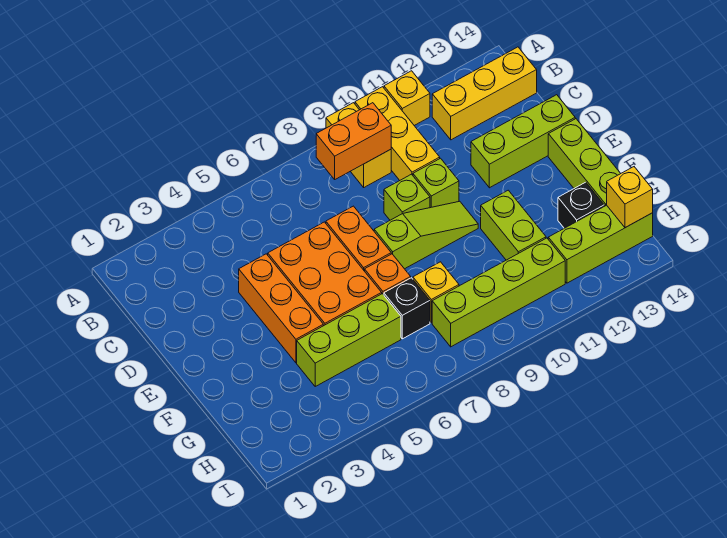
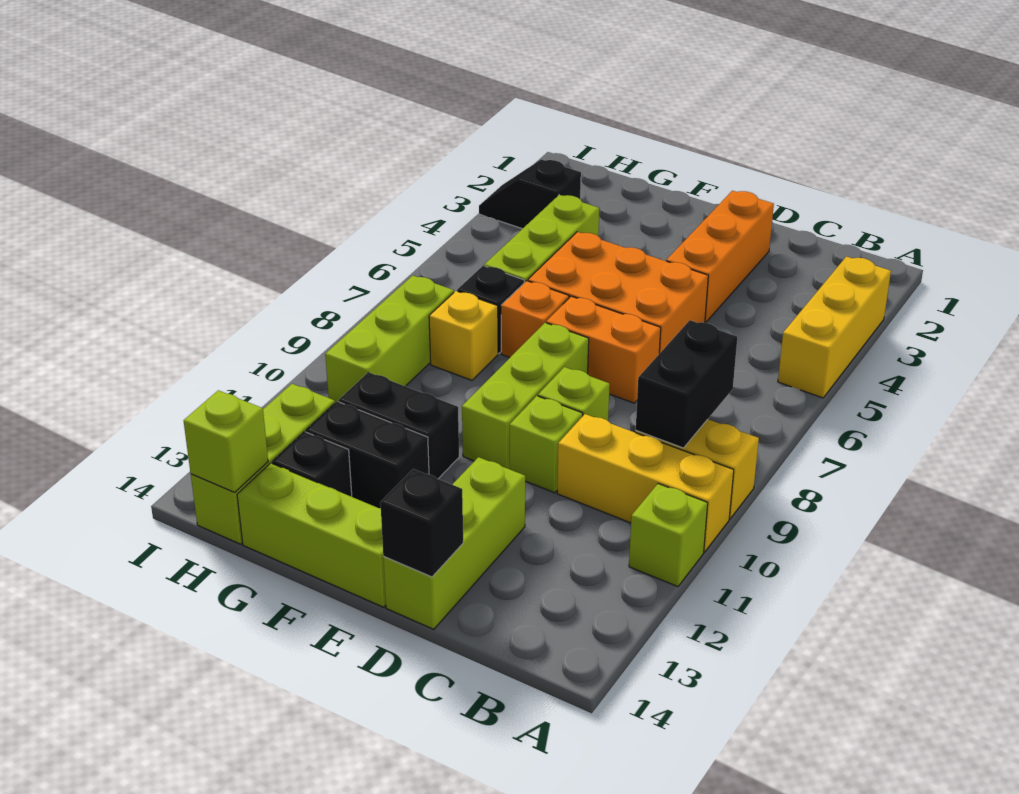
yellow 1x1 brick [384,71,430,126] -> lime 1x1 brick [629,484,708,587]
orange 1x2 brick [316,103,391,179] -> black 1x2 brick [636,320,737,448]
yellow 1x3 brick [432,47,537,140] -> yellow 1x3 brick moved to [778,256,891,398]
orange 1x3 brick [239,254,323,363] -> orange 1x3 brick turned to [666,191,774,323]
none -> black 1x1 brick [380,469,463,577]
lime 1x3 slope [374,201,478,269] -> lime 1x3 brick [462,323,589,469]
lime 1x2 brick [481,190,546,260] -> black 1x2 brick [339,372,459,479]
none -> black 1x2 brick [306,401,429,508]
none -> black 1x2 slope [479,159,581,229]
lime 1x4 brick [432,238,565,347] -> lime 1x3 brick [325,276,454,403]
yellow 1x1 brick [607,167,653,228] -> lime 1x1 brick [184,390,268,492]

